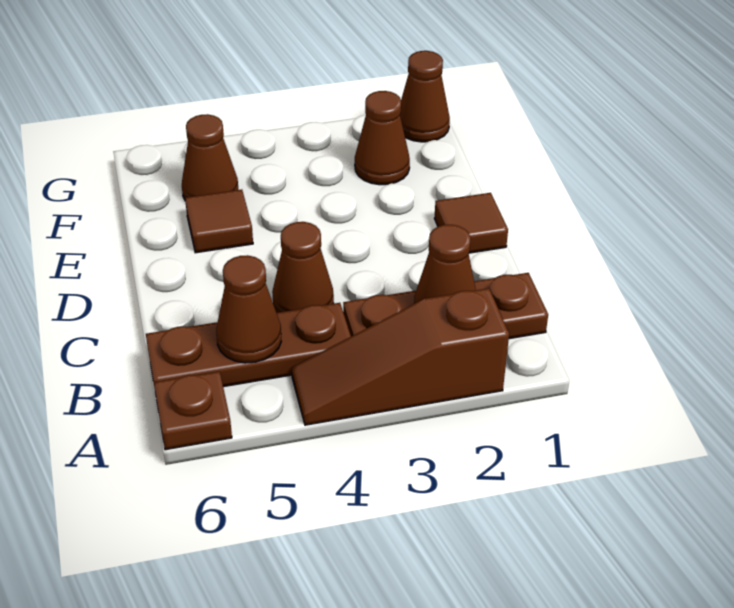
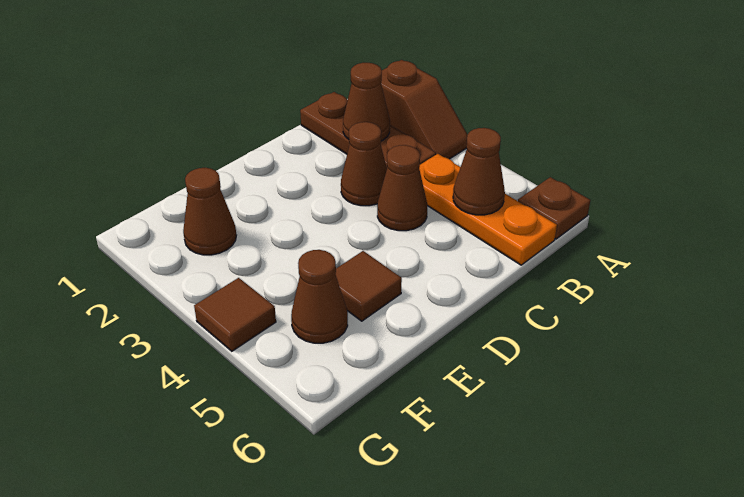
brown 1x3 slope [292,288,509,425] -> brown 1x2 slope [381,60,468,159]
brown 1x3 plate [146,303,351,387] -> orange 1x3 plate [419,154,557,265]
brown 1x1 tile [434,193,508,253] -> brown 1x1 tile moved to [194,278,276,351]
brown 1x1 cone [400,51,450,142] -> brown 1x1 cone moved to [341,122,387,206]

